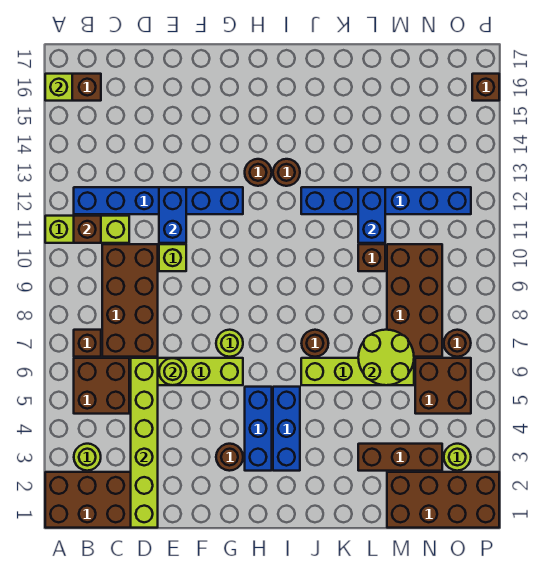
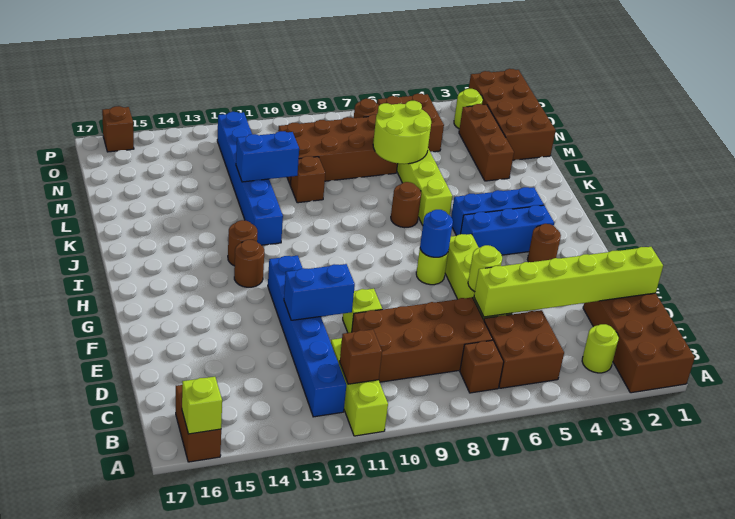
none -> blue 1x1 round brick [420,210,453,257]

